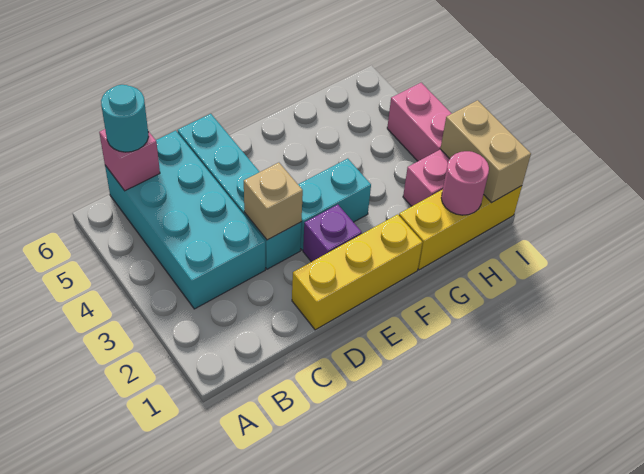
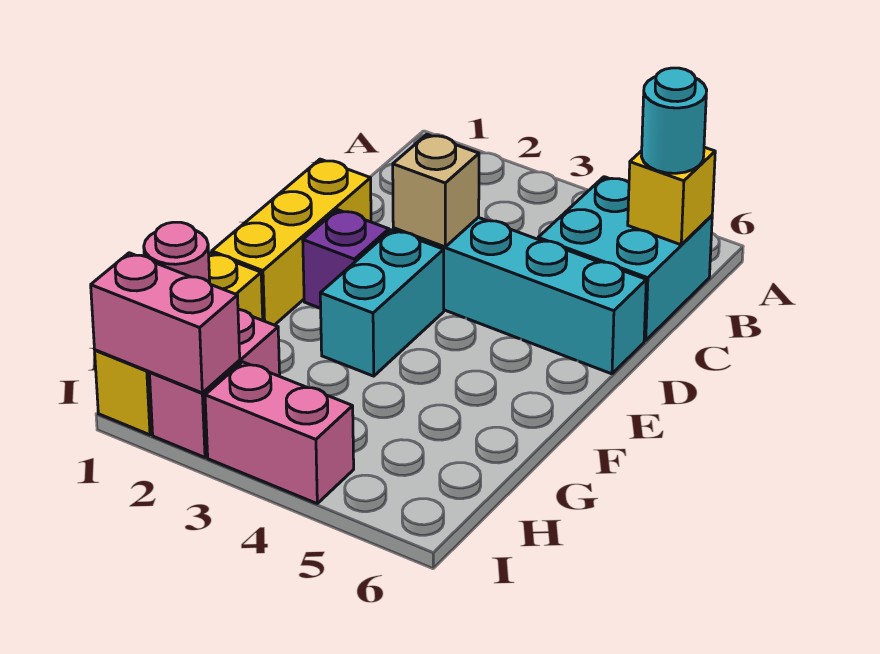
cyan 2x4 brick [105,131,265,309] -> cyan 2x2 brick [538,177,712,341]
pink 1x1 brick [99,129,160,191] -> yellow 1x1 brick [628,147,715,245]
tan 1x2 brick [440,100,531,203] -> pink 1x2 brick [91,253,240,393]

